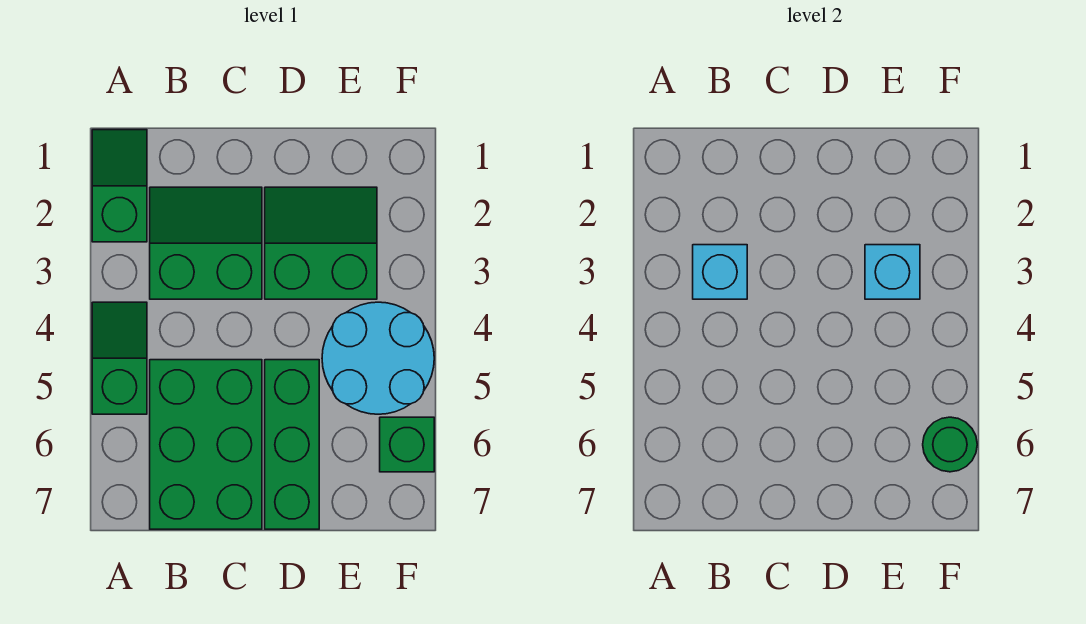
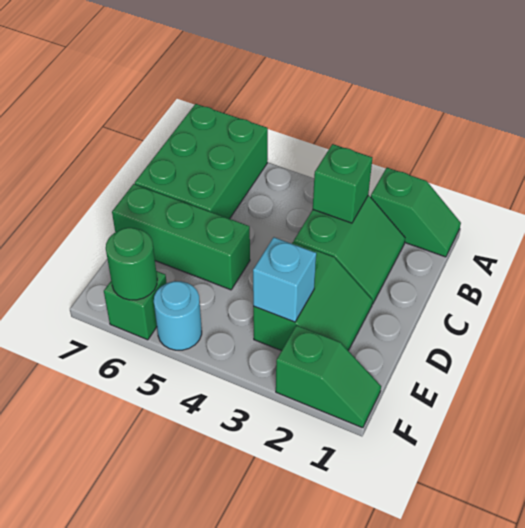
green 1x2 slope [92,302,147,414] -> green 1x2 slope moved to [276,325,381,428]
cyan 1x1 brick [693,245,747,299] -> green 1x1 brick [313,144,372,223]
green 2x3 brick [150,360,262,529] -> green 2x3 brick turned to [135,104,268,219]
cyan 2x2 round brick [322,302,434,414] -> cyan 1x1 round brick [154,281,202,350]

